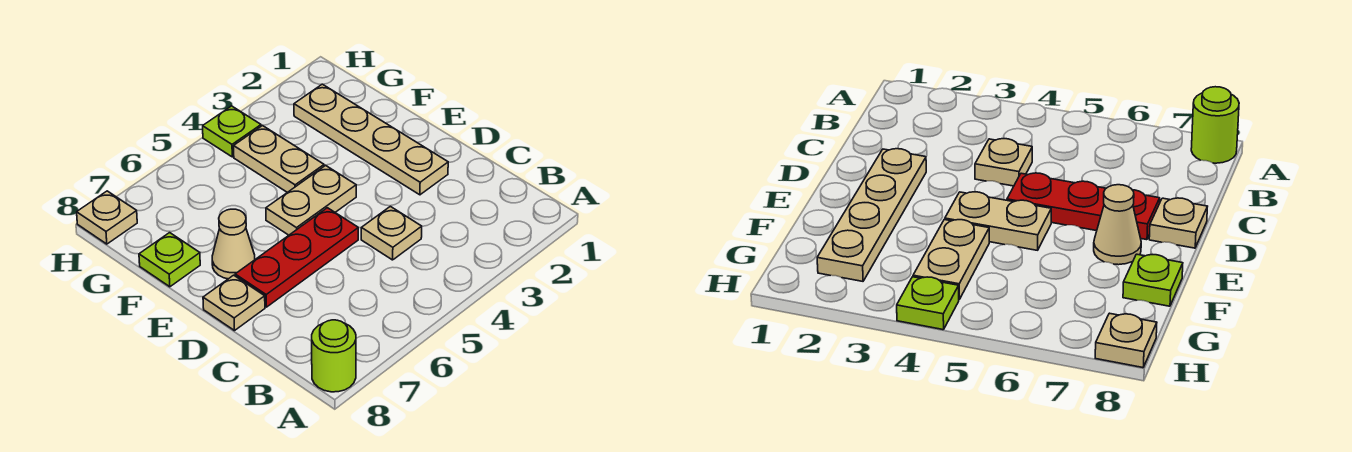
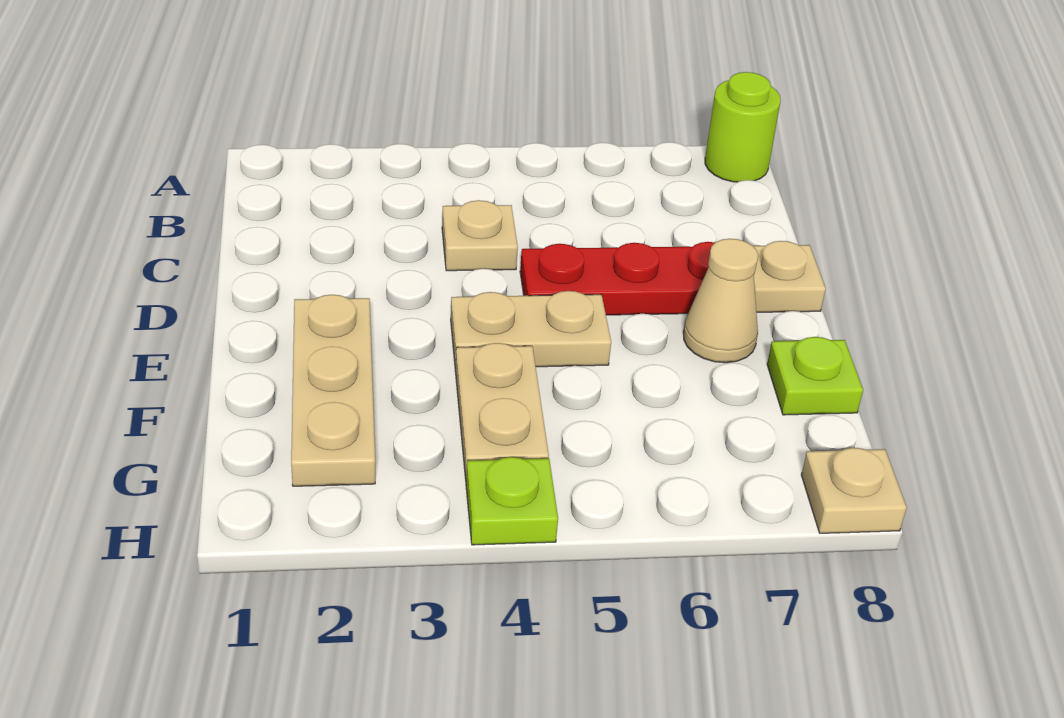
tan 1x4 plate [294,84,448,195] -> tan 1x3 plate [291,295,375,486]

